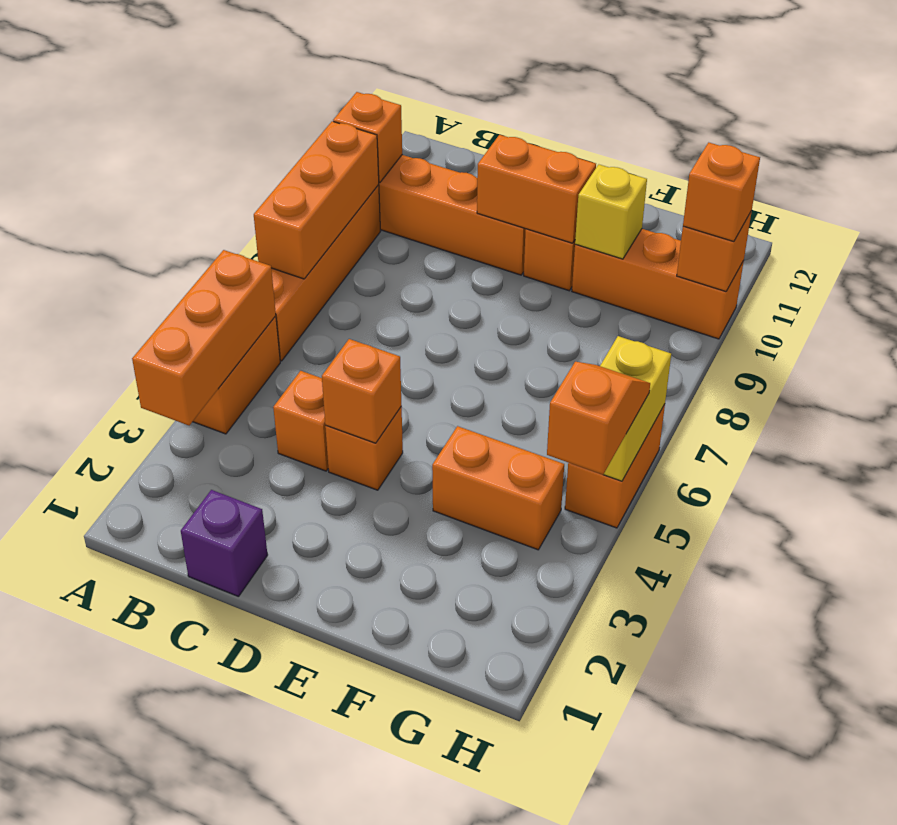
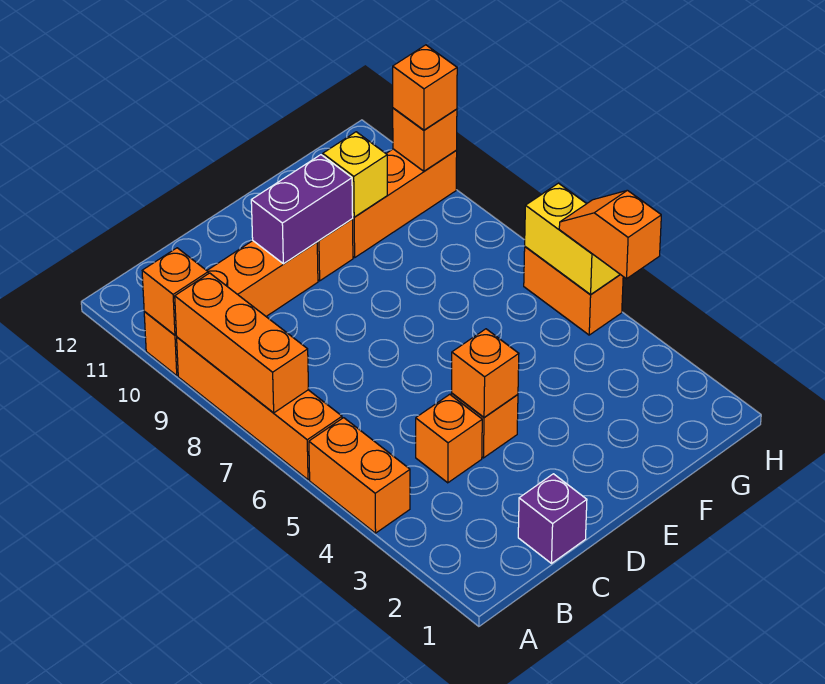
orange 1x3 brick [132,250,276,425] -> none
orange 1x2 brick [477,135,596,243] -> purple 1x2 brick [251,155,353,264]
orange 1x2 brick [432,426,564,550] -> none

